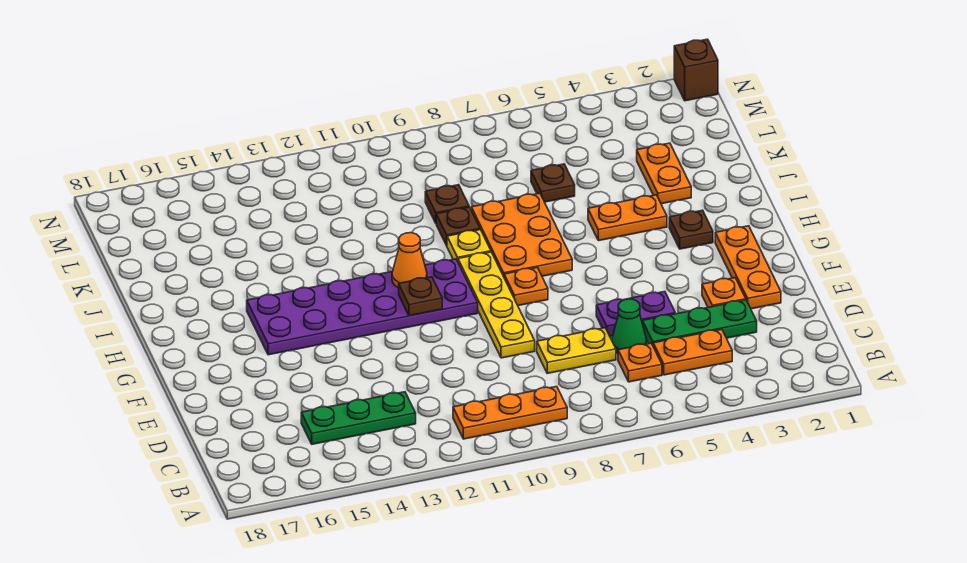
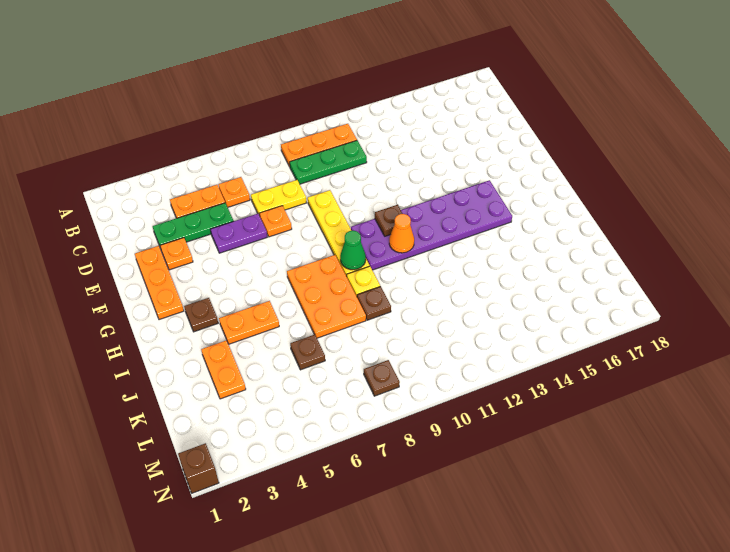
green 1x3 plate [301,392,416,444] -> green 1x3 plate moved to [290,141,367,184]
green 1x1 cone [612,299,647,354] -> green 1x1 cone moved to [340,231,366,270]
orange 1x1 plate [504,267,548,306] -> orange 1x1 plate moved to [259,206,292,237]
brown 1x1 plate [425,185,469,223] -> brown 1x1 plate moved to [364,360,400,396]

